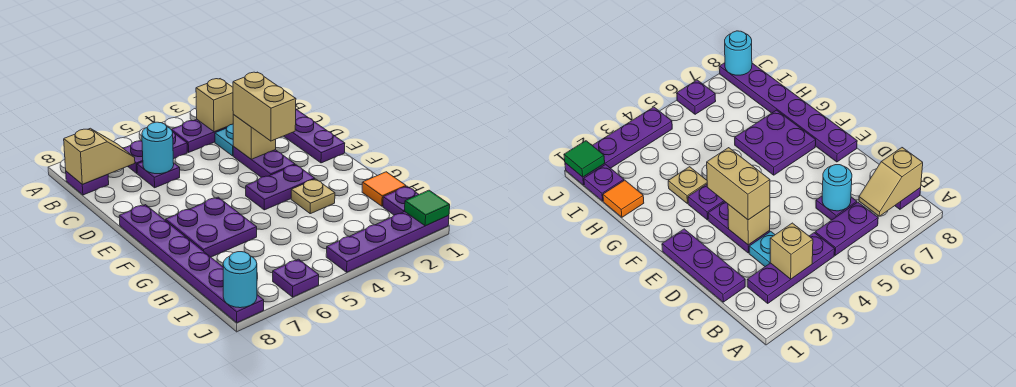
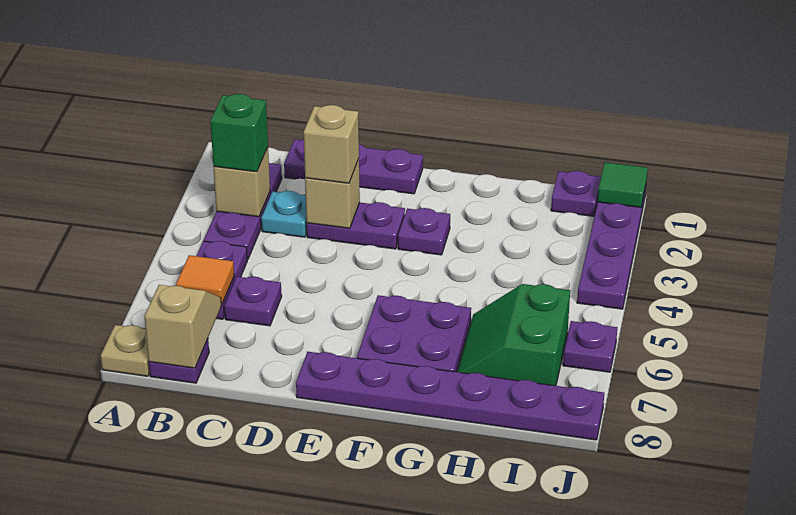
none -> green 1x1 brick [210,94,268,172]
cyan 1x1 round brick [142,122,174,174] -> none
tan 1x2 brick [233,72,296,141] -> tan 1x1 brick [304,105,359,183]
purple 1x2 plate [246,165,315,210] -> purple 1x1 plate [398,208,450,255]
tan 1x1 plate [291,179,335,214] -> tan 1x1 plate moved to [101,325,150,376]
orange 1x1 tile [362,172,406,206] -> orange 1x1 tile moved to [176,255,234,304]
none -> green 2x2 slope [457,284,570,386]
cyan 1x1 round brick [223,252,257,308] -> none

